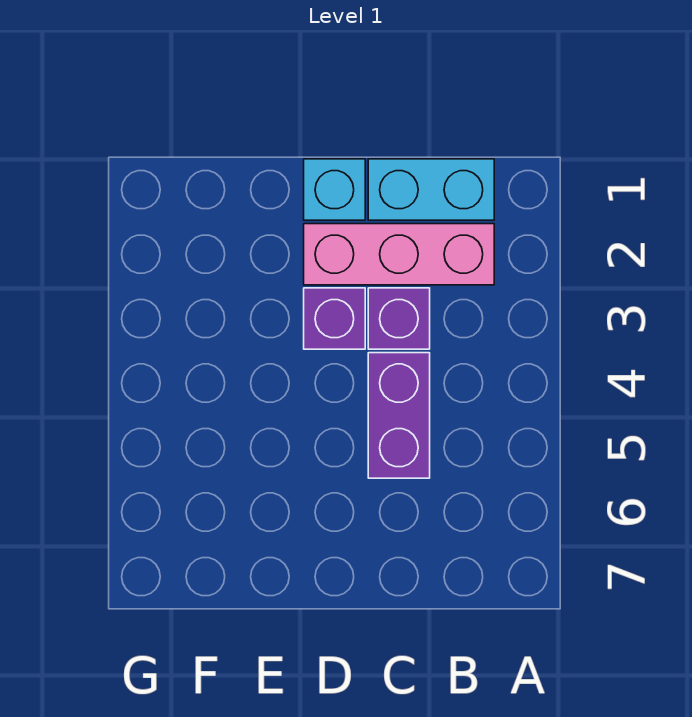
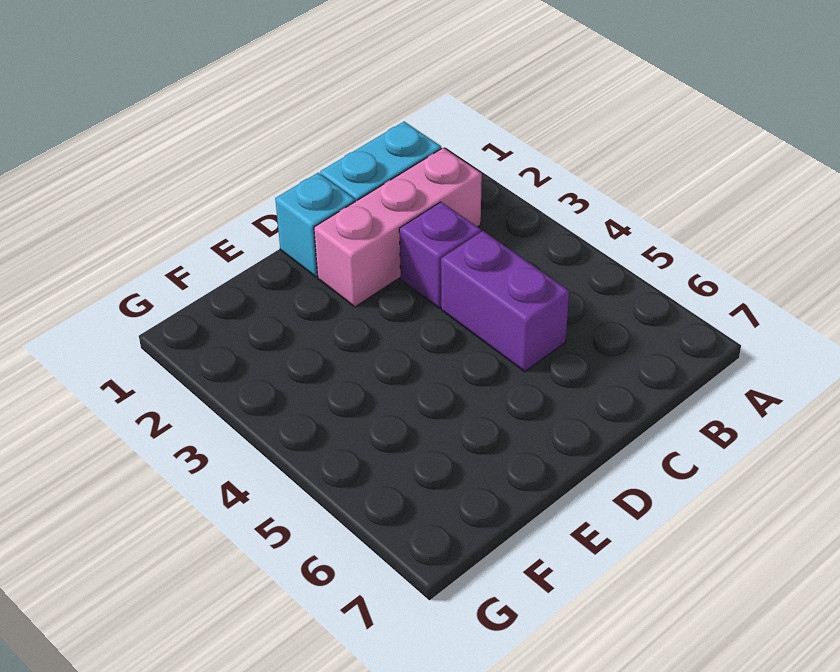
purple 1x1 brick [304,288,365,349] -> none

